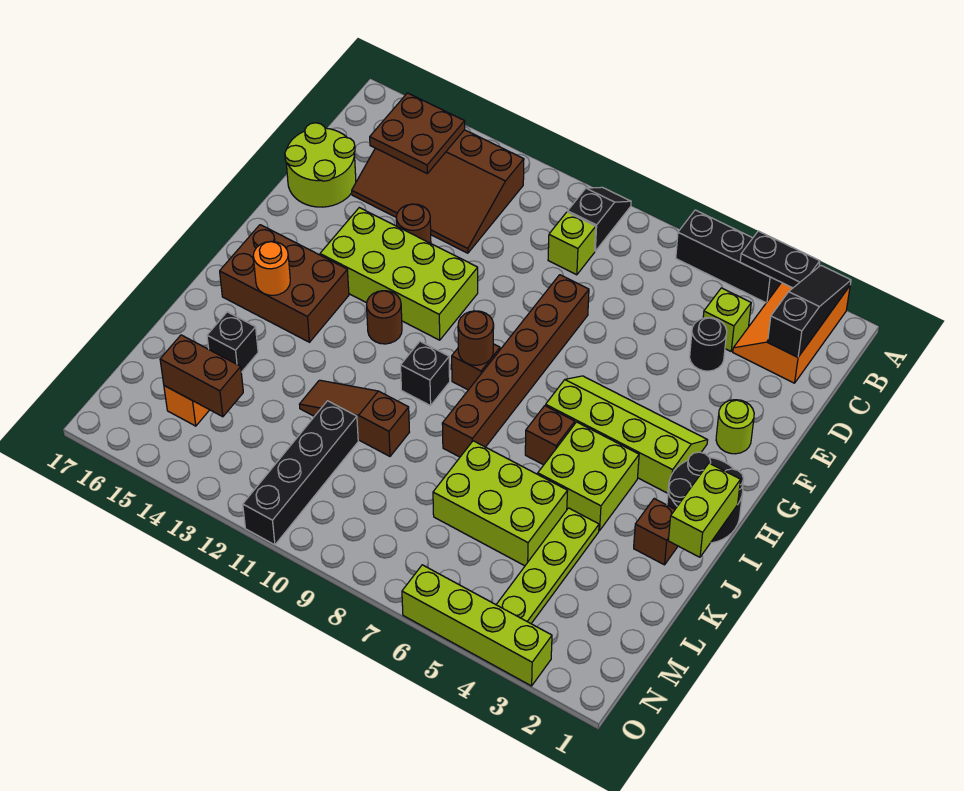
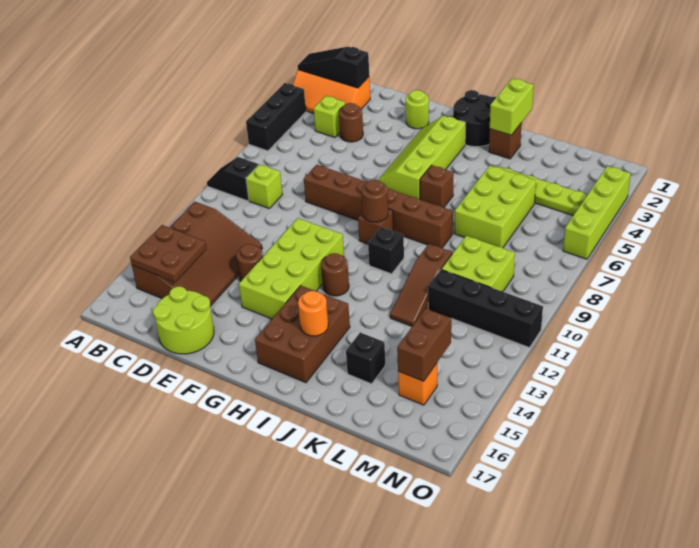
black 1x2 plate [740,231,820,288] -> none
black 1x1 round brick [690,318,727,371] -> brown 1x1 round brick [339,103,363,142]
lime 1x2 brick [668,463,740,557] -> lime 1x2 brick turned to [490,78,534,135]
lime 2x2 brick [538,422,639,531] -> lime 2x2 brick moved to [441,236,515,291]

